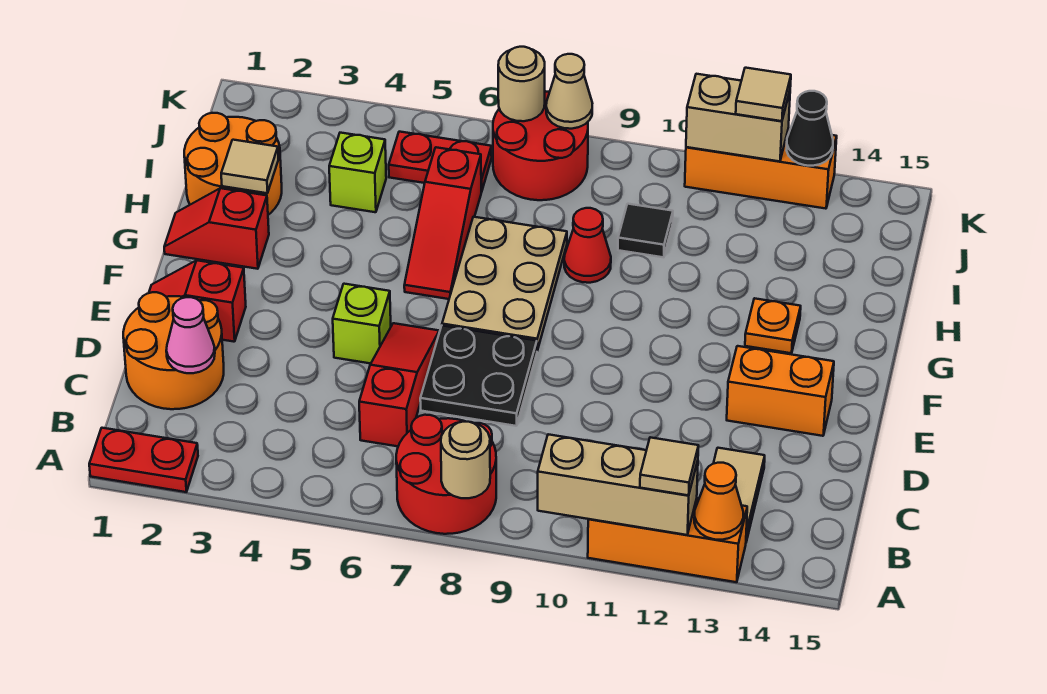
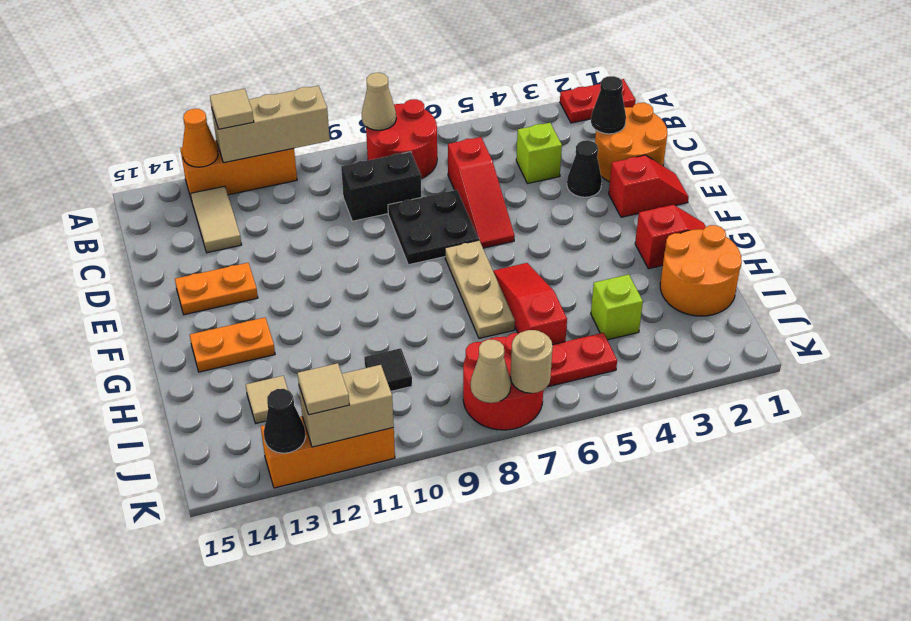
tan 1x1 round brick [441,422,490,498] -> tan 1x1 cone [362,73,396,130]
pink 1x1 cone [166,297,215,373] -> black 1x1 cone [591,76,626,134]
none -> black 1x2 brick [341,152,421,221]
none -> black 1x1 cone [567,140,602,197]
lime 1x1 brick [333,284,391,364] -> lime 1x1 brick moved to [516,123,562,184]
orange 1x2 brick [727,346,834,436] -> orange 1x2 plate [175,263,258,315]
tan 2x3 plate [442,217,567,351] -> tan 1x3 plate [445,240,515,338]
orange 1x1 plate [745,298,801,353] -> orange 1x2 plate [190,318,275,372]
tan 1x1 tile [221,140,279,193] -> tan 1x1 tile moved to [246,376,288,423]
red 1x1 cone [564,208,611,283] -> none

